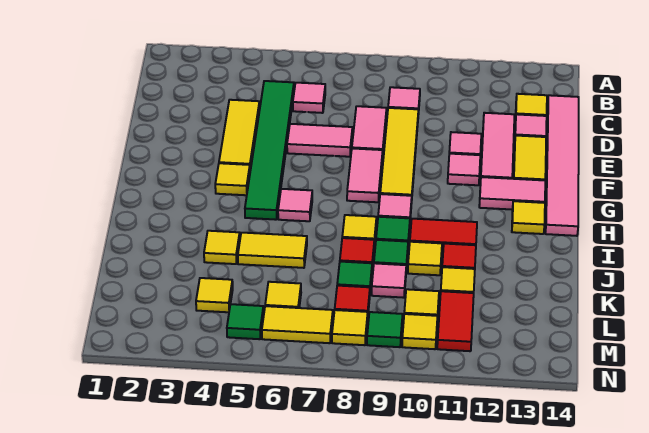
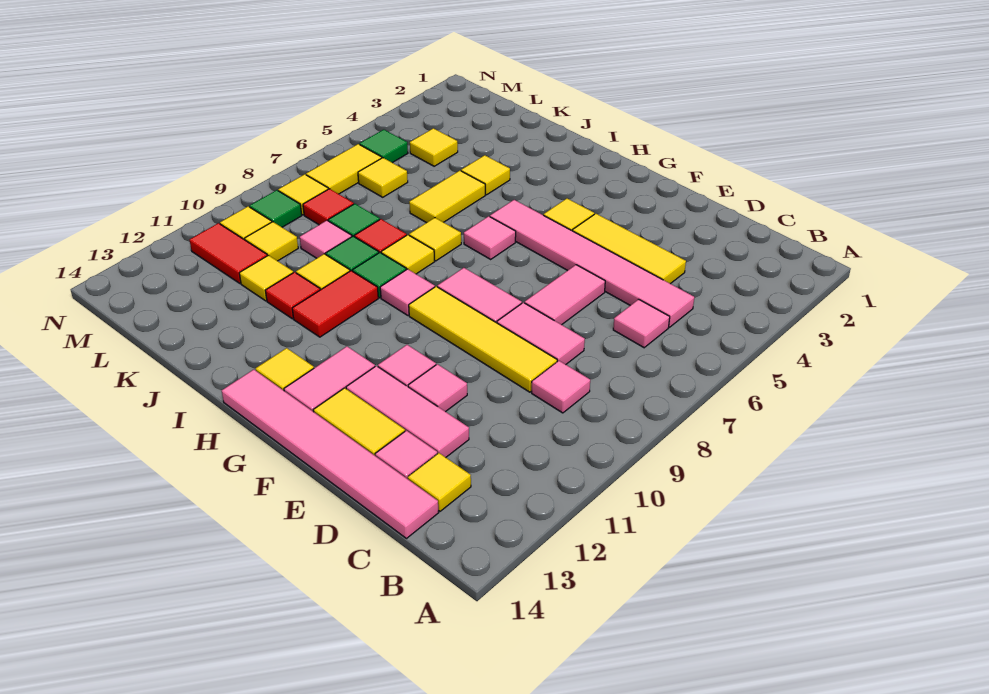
green 1x6 tile [245,81,294,220] -> pink 1x6 tile [490,200,694,327]
none -> yellow 1x1 tile [409,218,461,261]

